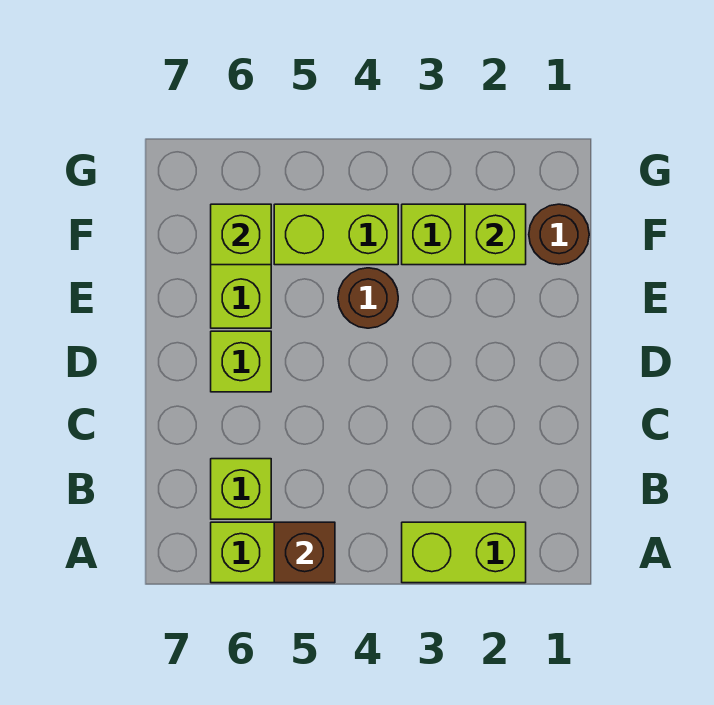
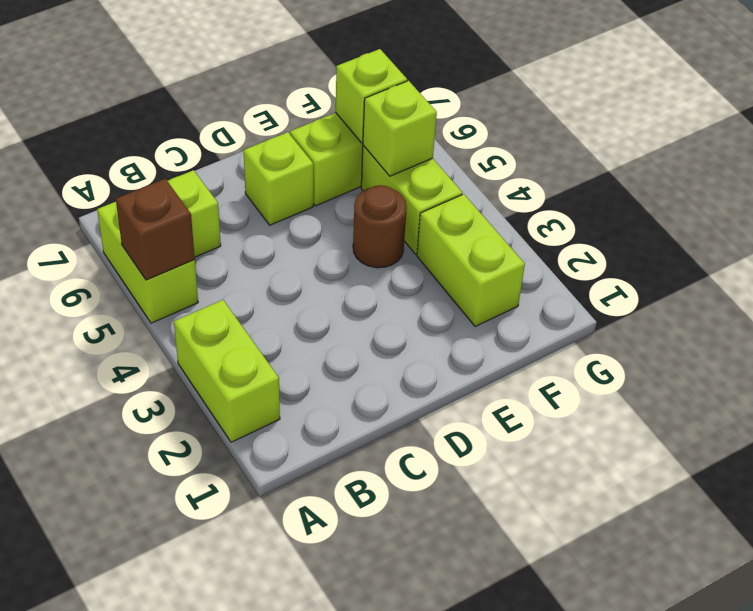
brown 1x1 round brick [529,204,589,265] -> none
lime 1x1 brick [465,204,526,265] -> lime 1x1 brick moved to [363,81,437,176]

